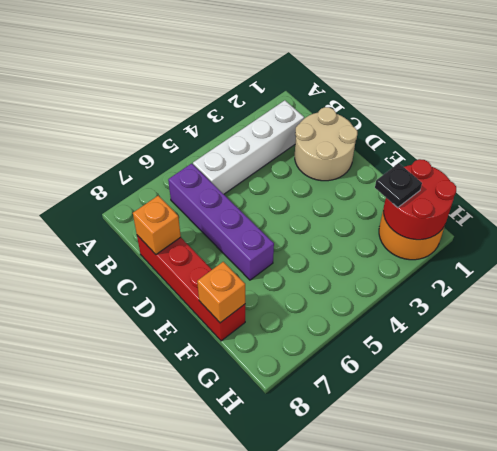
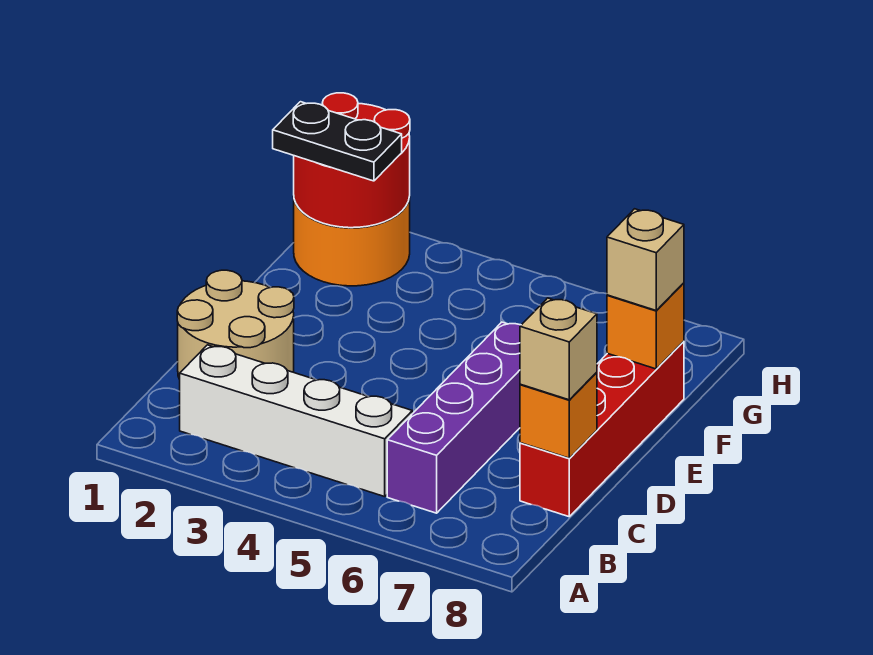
none -> tan 1x1 brick [520,298,597,400]
none -> tan 1x1 brick [607,209,684,311]
black 1x1 plate [375,163,422,208] -> black 1x2 plate [273,102,402,181]

